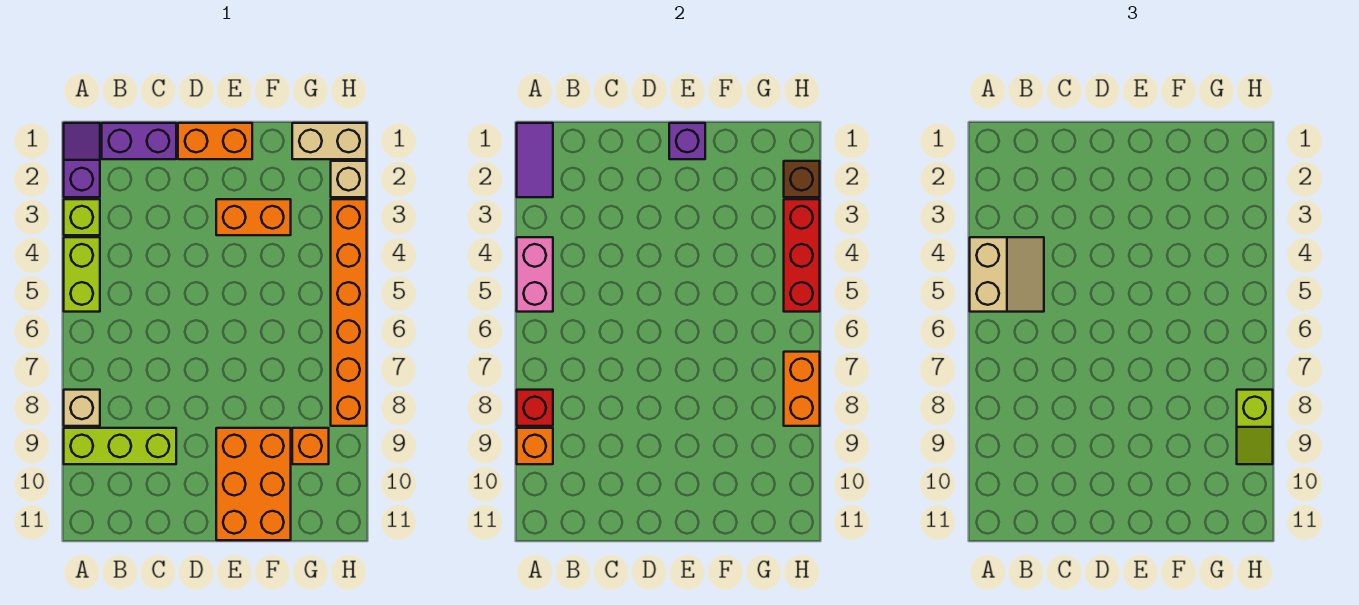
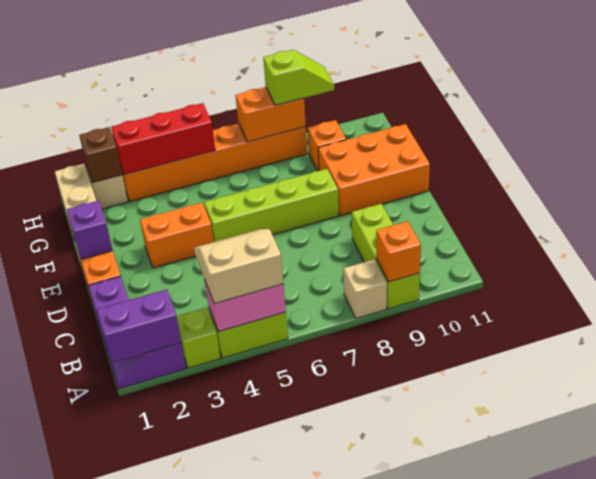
purple 1x2 tile [517,123,553,197] -> purple 1x2 brick [97,289,181,363]
red 1x1 brick [517,390,553,426] -> none
orange 1x2 brick [216,199,291,235] -> orange 1x2 brick turned to [140,203,214,268]
none -> lime 1x4 brick [204,169,339,242]

